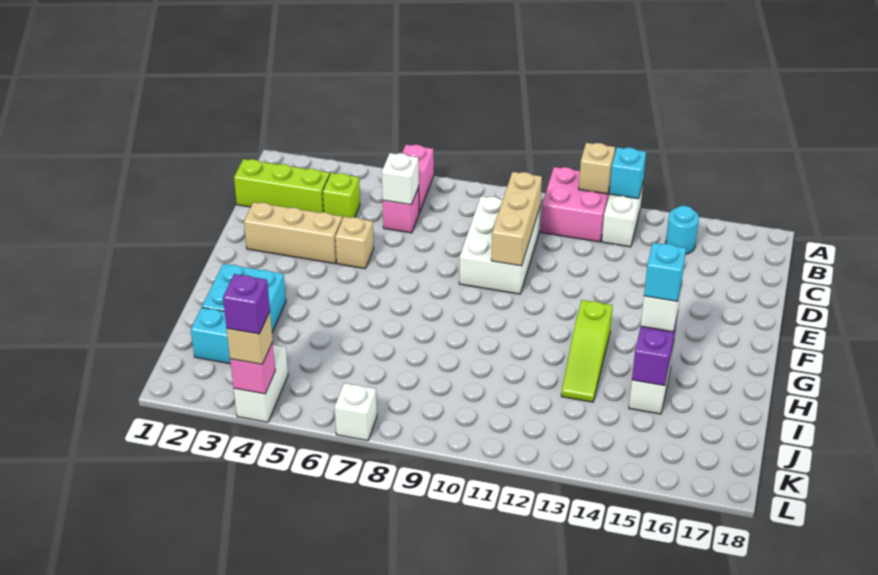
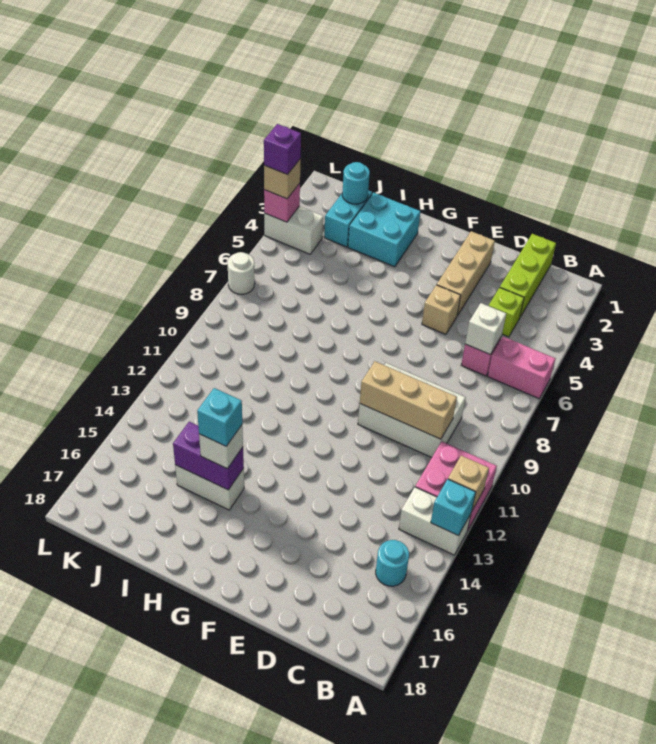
lime 1x3 slope [561,300,613,402] -> none
none -> cyan 1x1 round brick [342,162,370,204]
white 1x1 brick [335,383,377,441] -> white 1x1 round brick [228,252,255,294]

